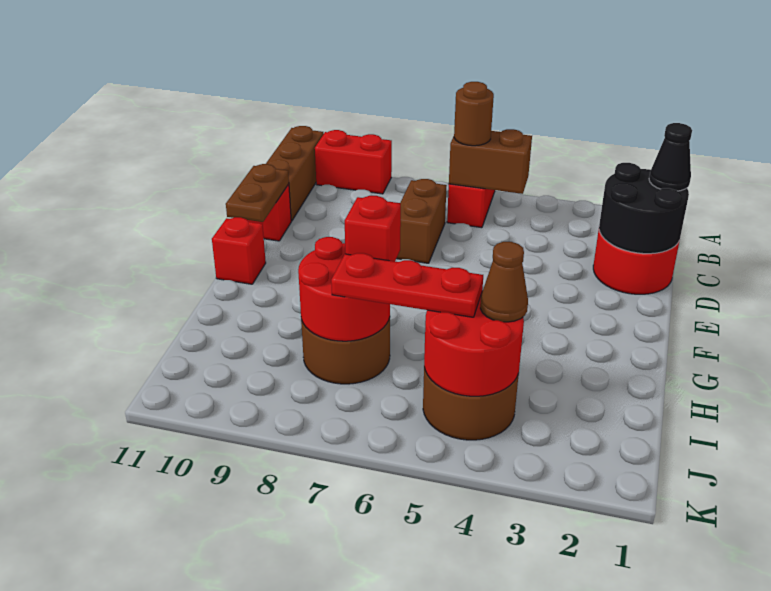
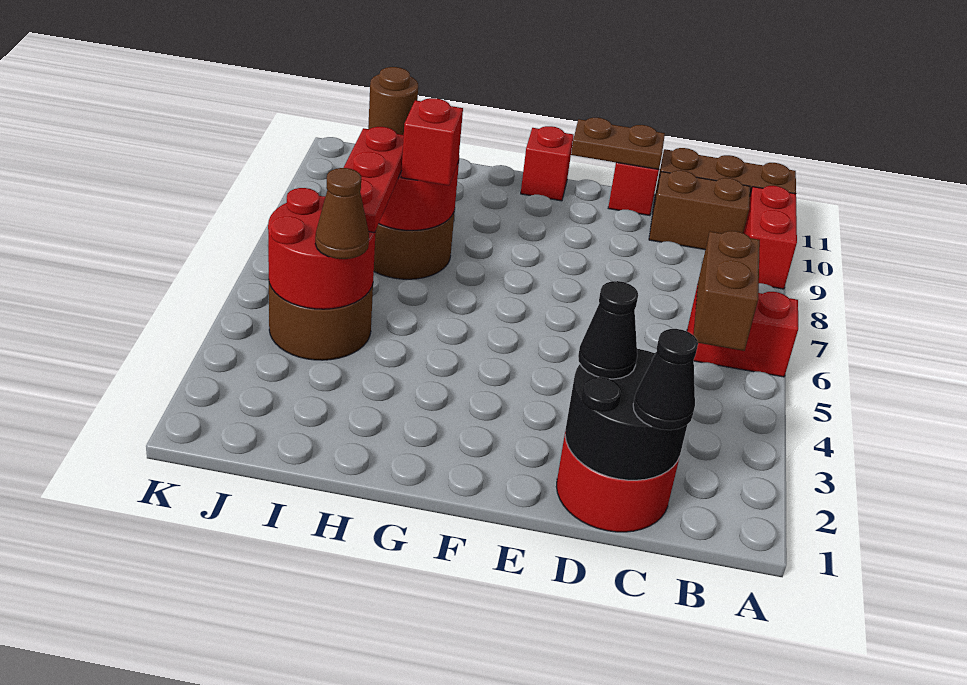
brown 1x1 round brick [454,82,494,146] -> brown 1x1 round brick moved to [368,67,418,135]
brown 1x2 brick [397,179,447,263] -> brown 1x2 brick moved to [649,170,750,249]
none -> black 1x1 cone [578,281,638,379]

